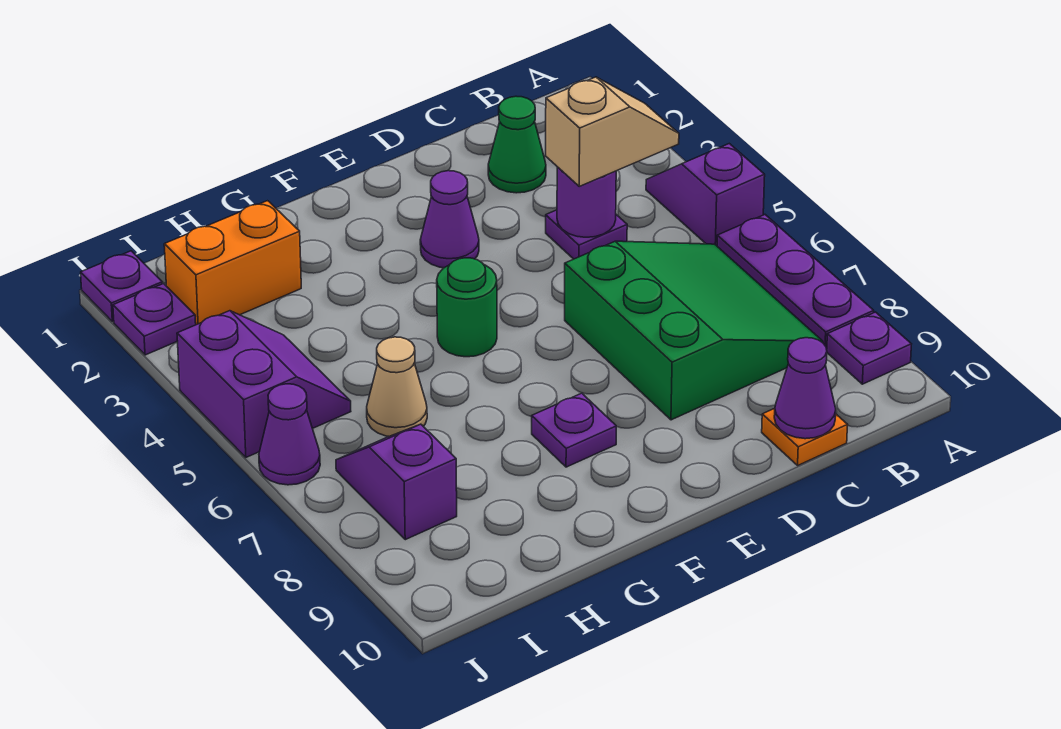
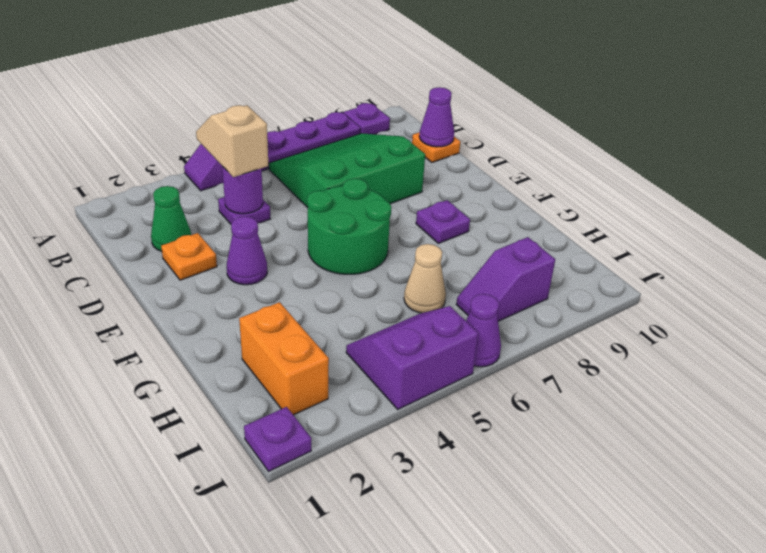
none -> orange 1x1 plate [161,233,217,280]
green 1x1 round brick [437,258,497,357] -> green 2x2 round brick [307,178,391,274]
purple 1x1 plate [113,284,196,355] -> none

